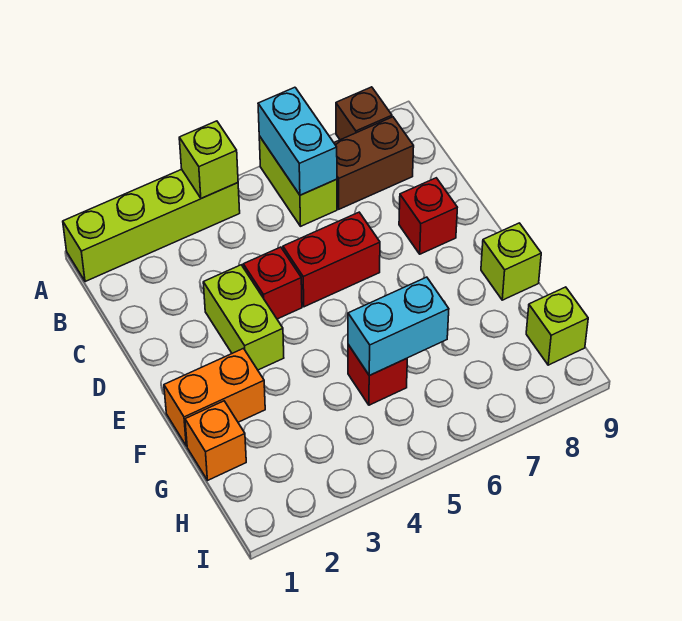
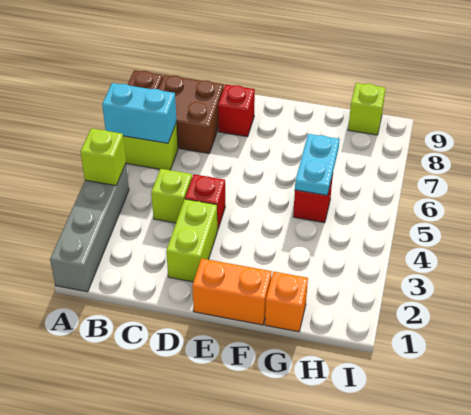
lime 1x4 brick [63,169,240,282] -> grey 1x4 brick [50,164,129,292]
brown 1x2 brick [334,117,414,209] -> brown 2x2 brick [158,75,224,153]
lime 1x2 brick [203,265,284,370] -> lime 1x2 brick turned to [166,199,217,282]
red 1x2 brick [283,212,380,307] -> none
orange 1x2 brick [164,349,265,446] -> orange 1x2 brick turned to [192,258,271,325]
lime 1x1 brick [481,223,541,300] -> lime 1x1 brick moved to [151,169,192,223]
cyan 1x2 brick [348,277,449,376] -> cyan 1x2 plate [295,134,340,195]

